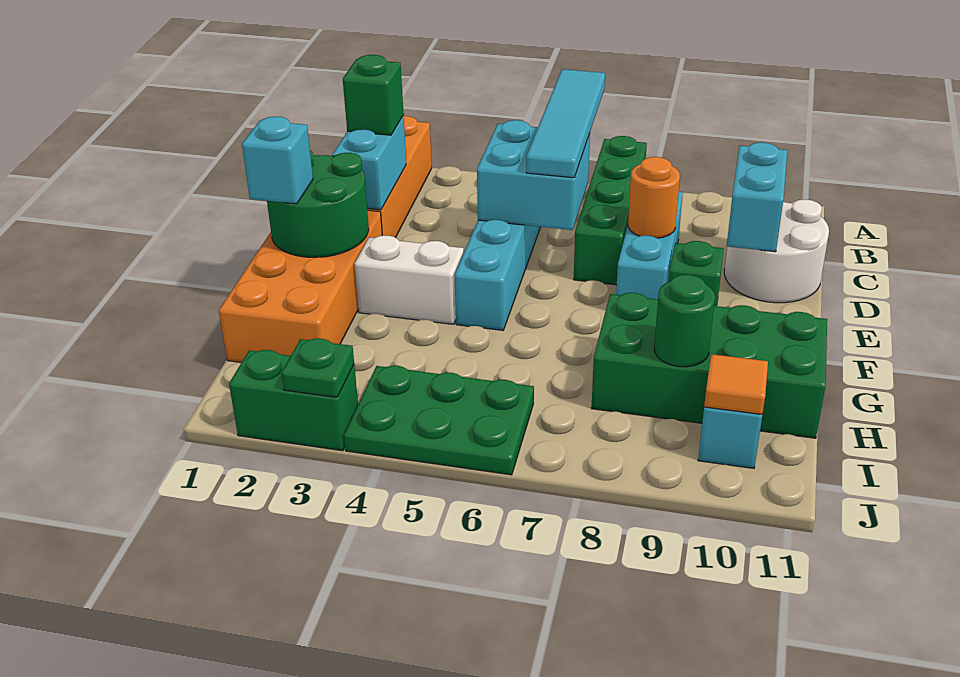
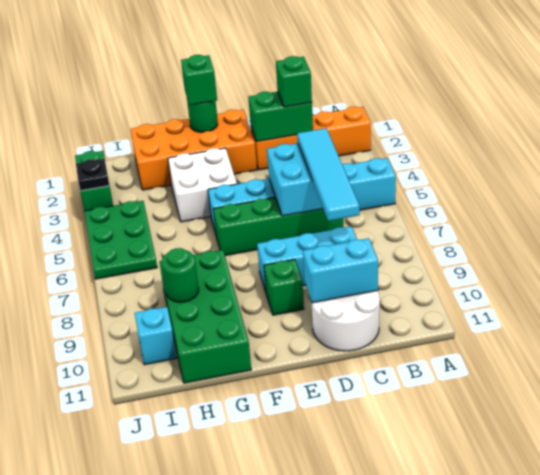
cyan 1x4 tile [526,69,605,178] -> cyan 1x4 tile turned to [297,128,360,221]
green 1x4 brick [574,136,647,285] -> green 1x4 brick moved to [213,198,343,256]
cyan 1x2 brick [332,115,406,210] -> green 1x2 brick [248,92,313,142]
orange 1x1 round brick [628,157,680,238] -> none
green 2x2 round brick [267,150,369,257] -> green 1x1 round brick [187,100,218,132]
cyan 1x1 brick [242,117,313,204] -> green 1x1 brick [181,55,217,105]
white 1x2 brick [354,235,464,324] -> white 2x2 brick [168,148,237,222]
orange 1x1 tile [704,354,768,415] -> none
green 1x1 plate [282,338,354,397] -> black 1x1 plate [76,159,110,191]

